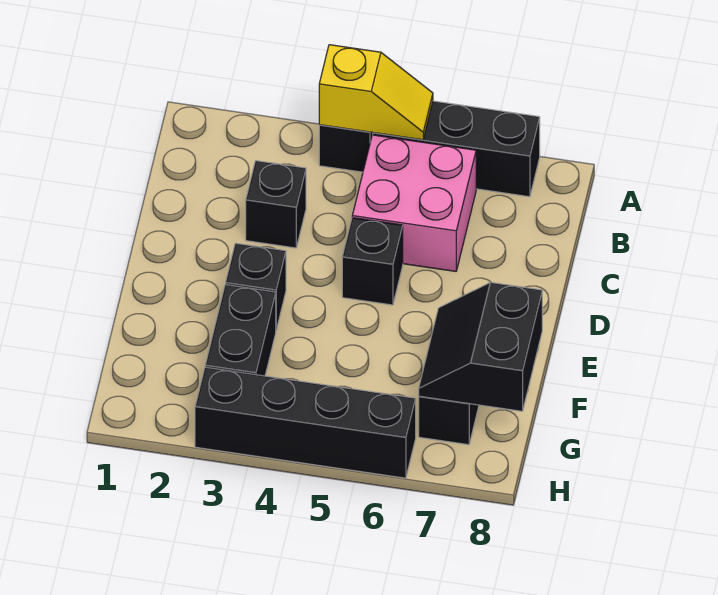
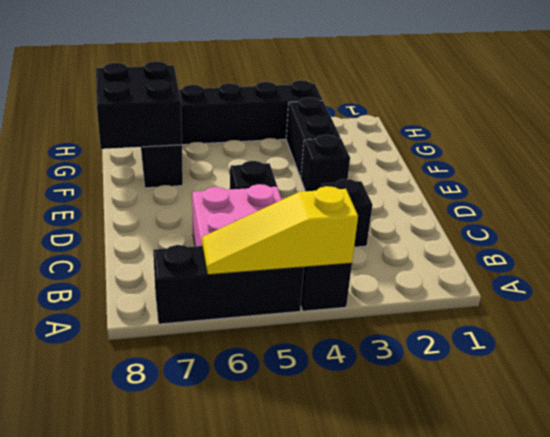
yellow 1x2 slope [319,45,433,140] -> yellow 1x3 slope [202,186,358,275]
black 2x2 slope [419,282,542,411] -> black 2x2 brick [96,61,182,149]

